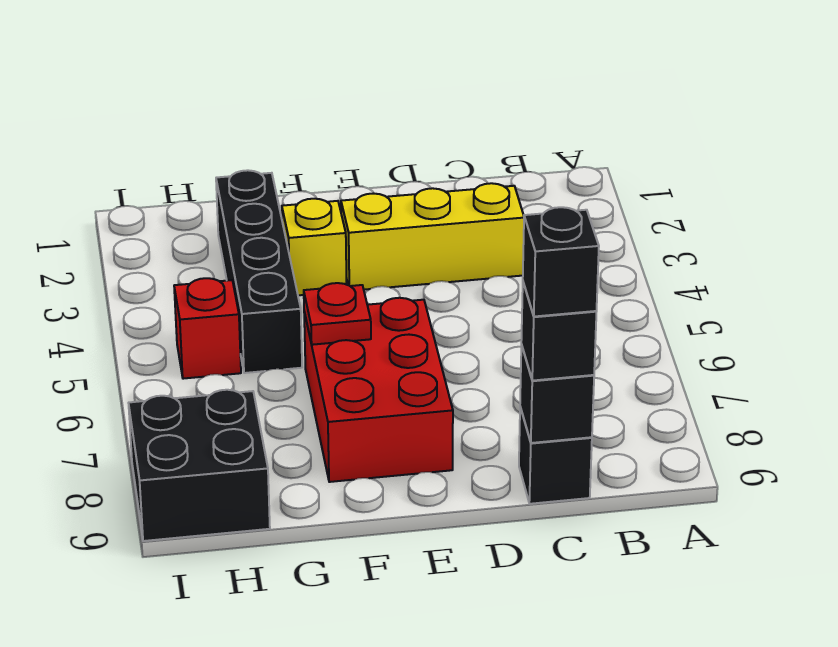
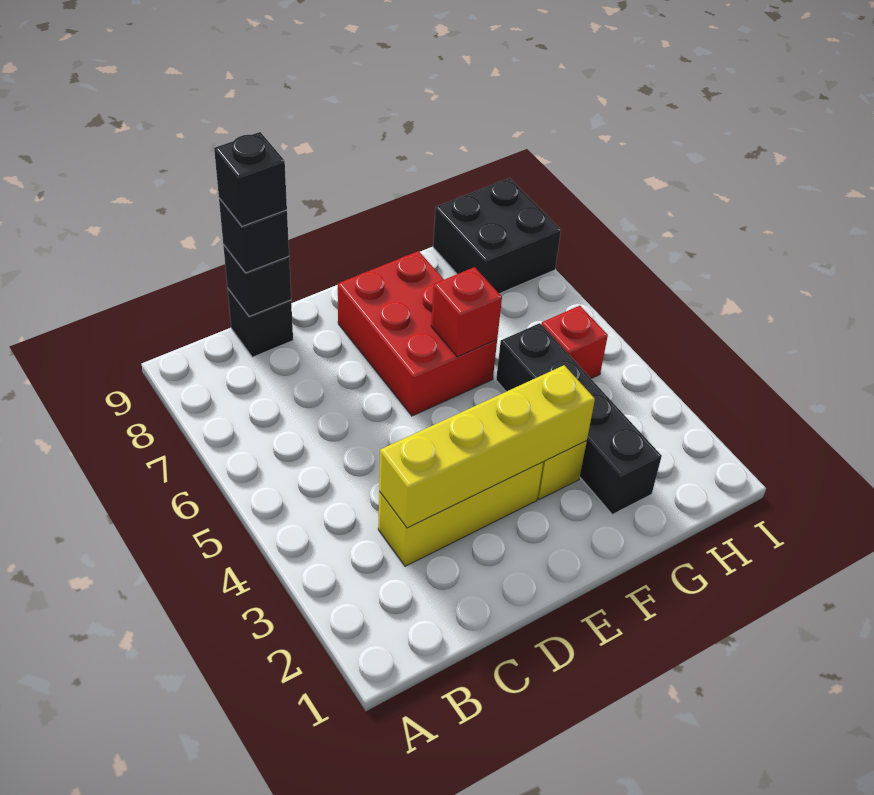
none -> yellow 1x4 brick [379,365,595,528]
red 1x1 plate [304,283,371,345] -> red 1x1 brick [431,267,502,357]

